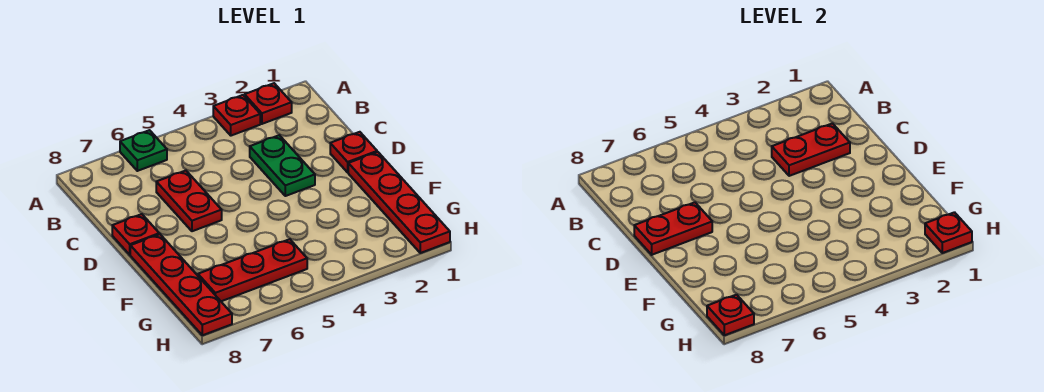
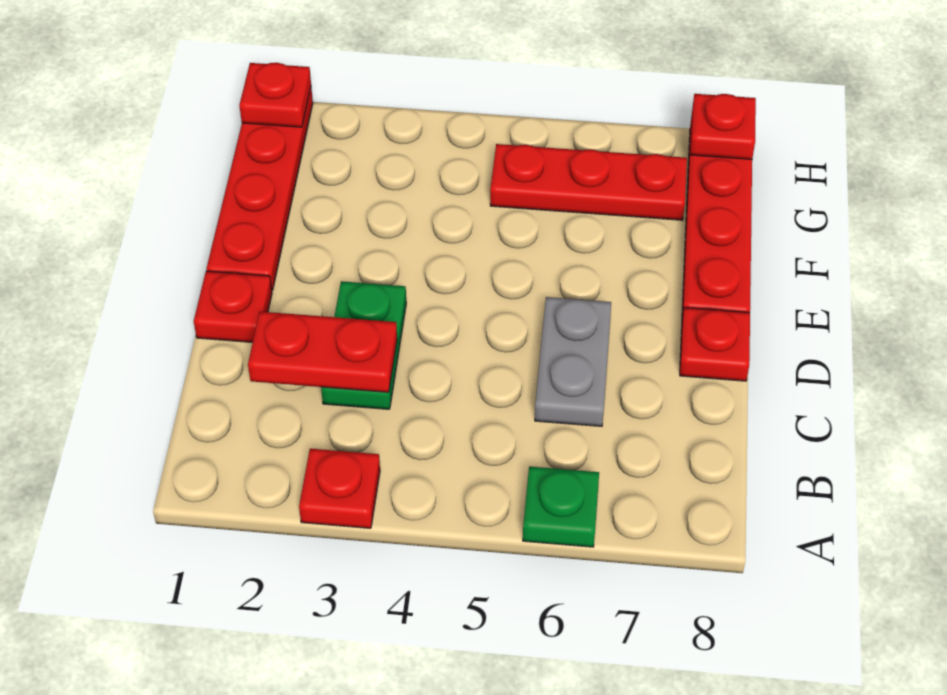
red 1x1 plate [245,83,292,124] -> none
red 1x2 plate [156,171,222,231] -> grey 1x2 plate [535,297,611,426]
red 1x2 plate [634,202,712,255] -> none

